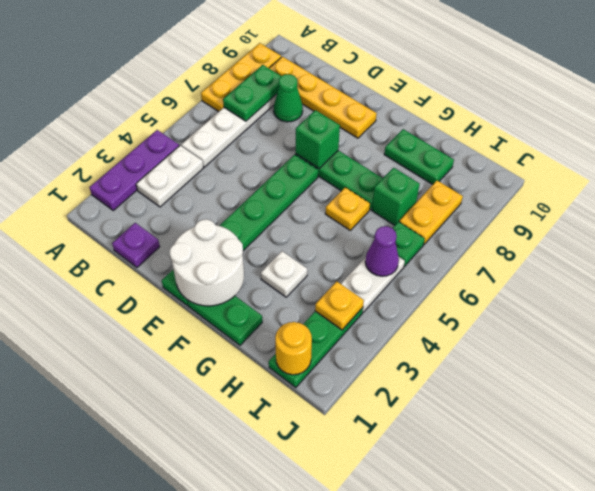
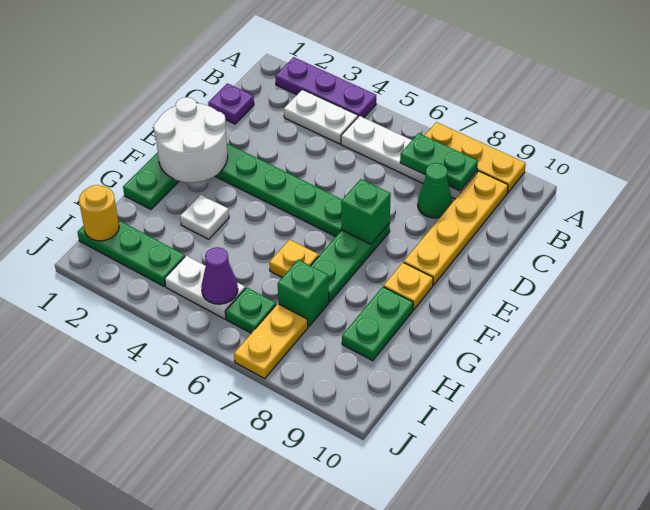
yellow 1x1 plate [315,281,364,330] -> yellow 1x1 plate moved to [384,262,433,310]
yellow 1x2 plate [399,180,463,244] -> yellow 1x2 plate turned to [234,304,308,379]

